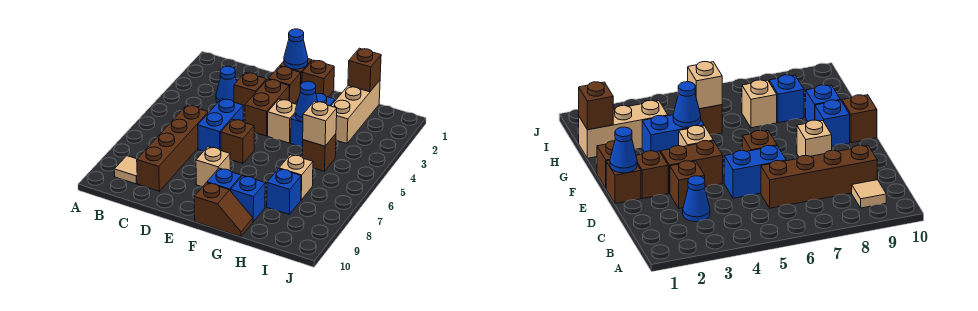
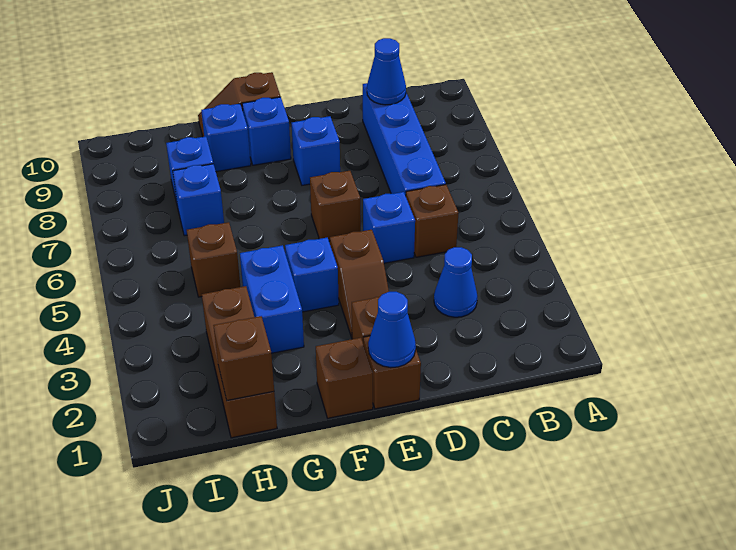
tan 1x1 tile [114,156,137,184] -> none
brown 1x4 brick [137,105,208,191] -> blue 1x4 brick [363,83,446,196]
brown 1x1 brick [234,72,267,113] -> brown 1x1 brick moved to [406,185,458,257]
blue 1x2 brick [198,99,243,151] -> blue 1x1 brick [363,192,415,263]
brown 1x2 brick [245,79,289,136] -> brown 1x2 slope [330,230,389,337]
tan 1x1 brick [196,147,230,187] -> blue 1x1 brick [291,116,340,185]
tan 1x1 brick [268,99,297,143] -> blue 1x1 brick [285,238,339,312]
blue 1x1 cone [295,81,318,122] -> blue 1x1 cone moved to [367,38,406,105]
tan 1x3 brick [331,80,380,144] -> brown 1x3 brick [202,286,277,438]
tan 1x1 brick [303,101,337,146] -> none
tan 1x1 brick [279,155,313,200] -> blue 1x1 brick [173,164,224,236]

